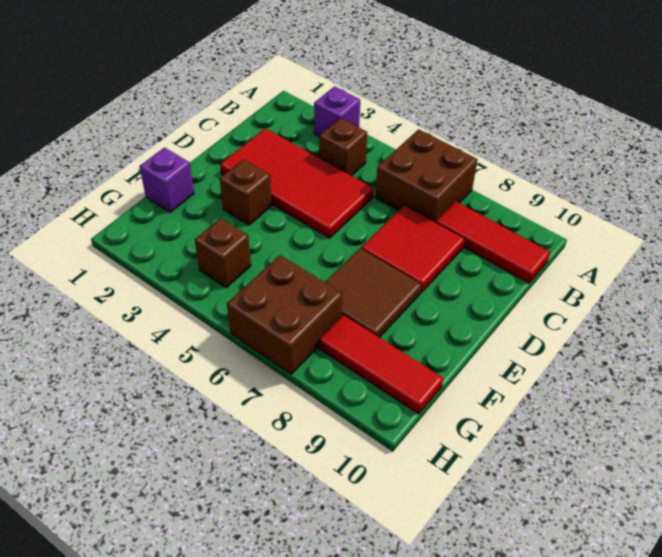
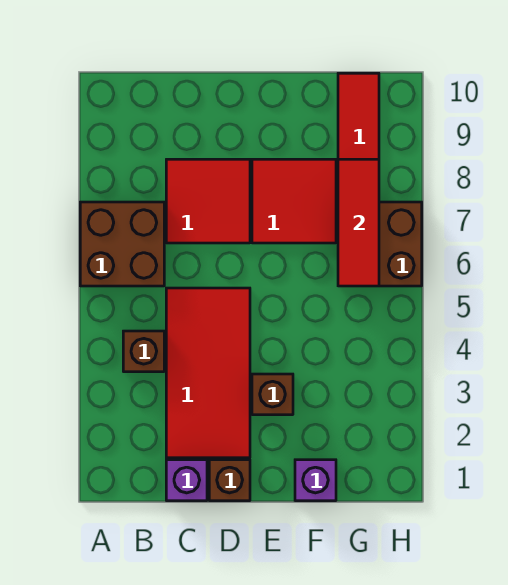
purple 1x1 brick [314,86,360,136] -> purple 1x1 brick moved to [166,460,207,501]
red 1x3 tile [436,201,550,283] -> red 1x3 tile moved to [338,159,379,286]
brown 2x2 tile [325,248,422,338] -> red 2x2 tile [252,159,336,243]
brown 1x1 brick [195,218,251,288] -> brown 1x1 brick moved to [209,460,250,501]

